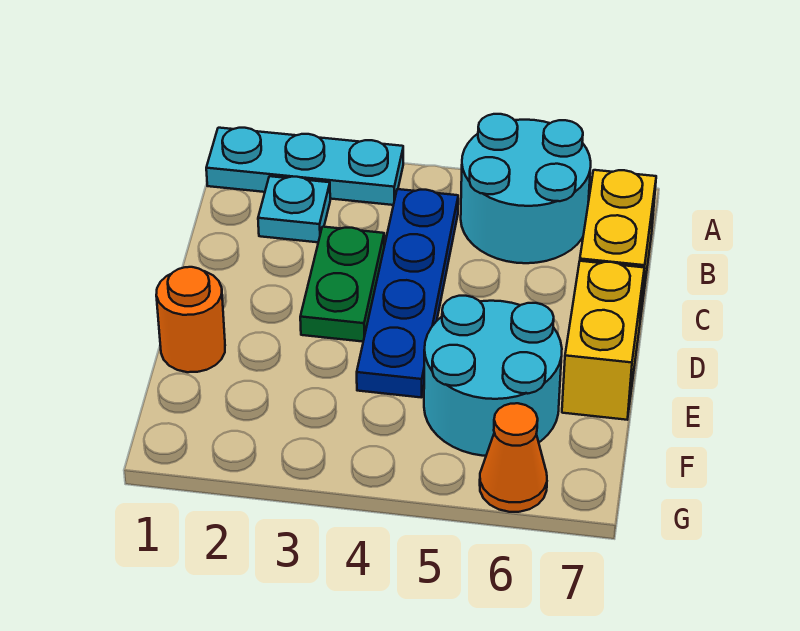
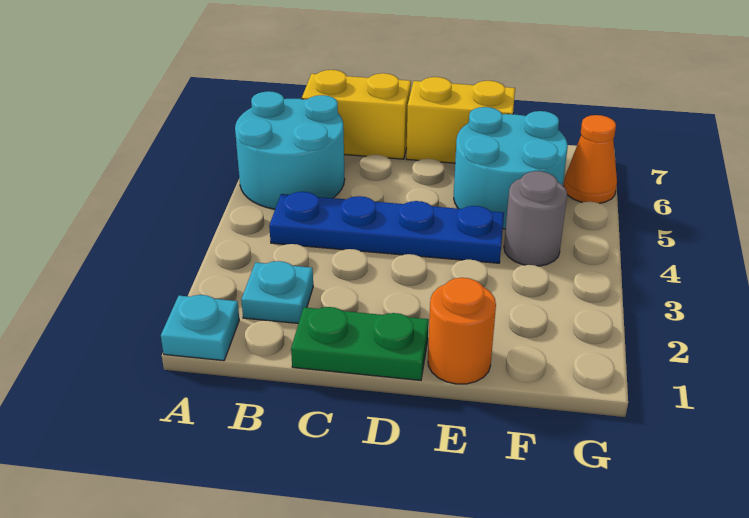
cyan 1x3 plate [206,128,403,205] -> cyan 1x1 plate [161,295,239,361]
green 1x2 plate [300,227,384,342] -> green 1x2 plate moved to [291,307,429,380]
none -> grey 1x1 round brick [504,171,567,266]

